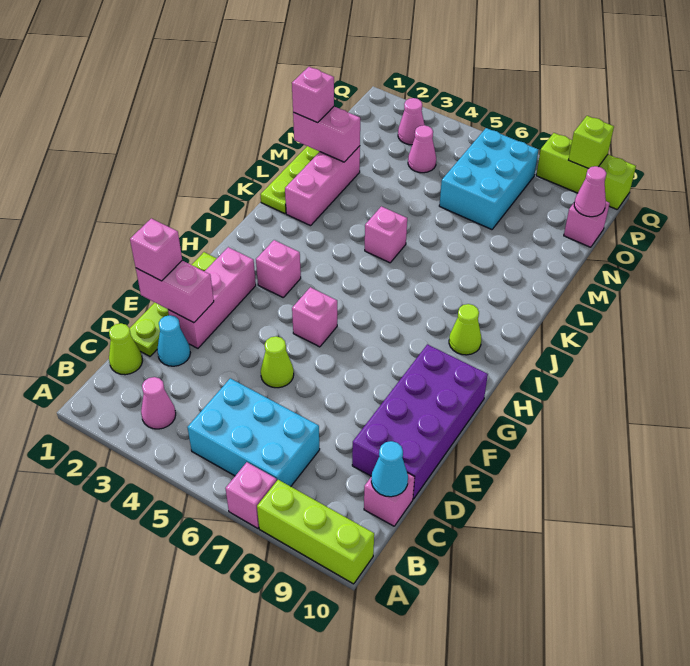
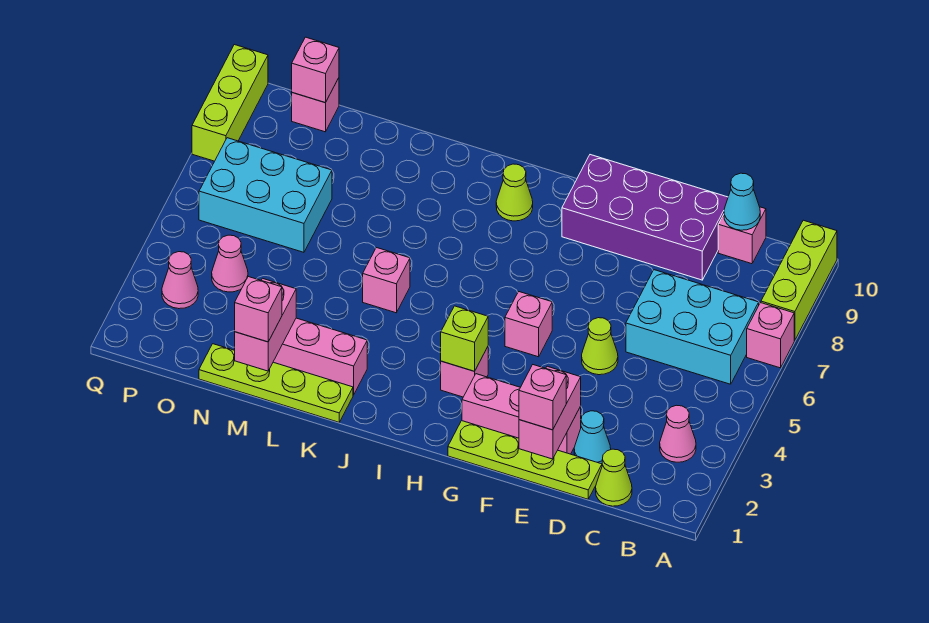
cyan 2x3 brick [187,378,320,486] -> cyan 2x3 brick turned to [626,270,759,384]
pink 1x1 cone [574,166,607,217] -> pink 1x1 brick [292,37,339,103]
lime 1x1 brick [569,116,614,169] -> lime 1x1 brick moved to [441,306,488,371]

